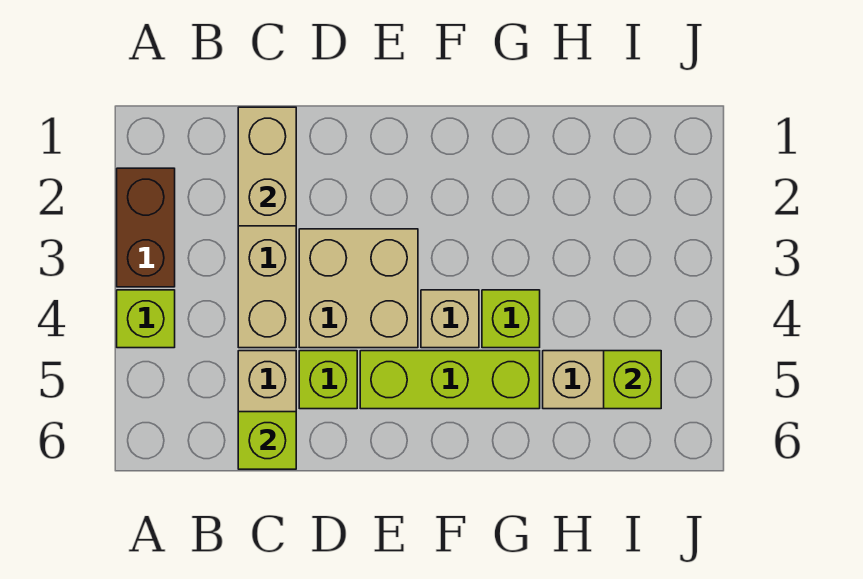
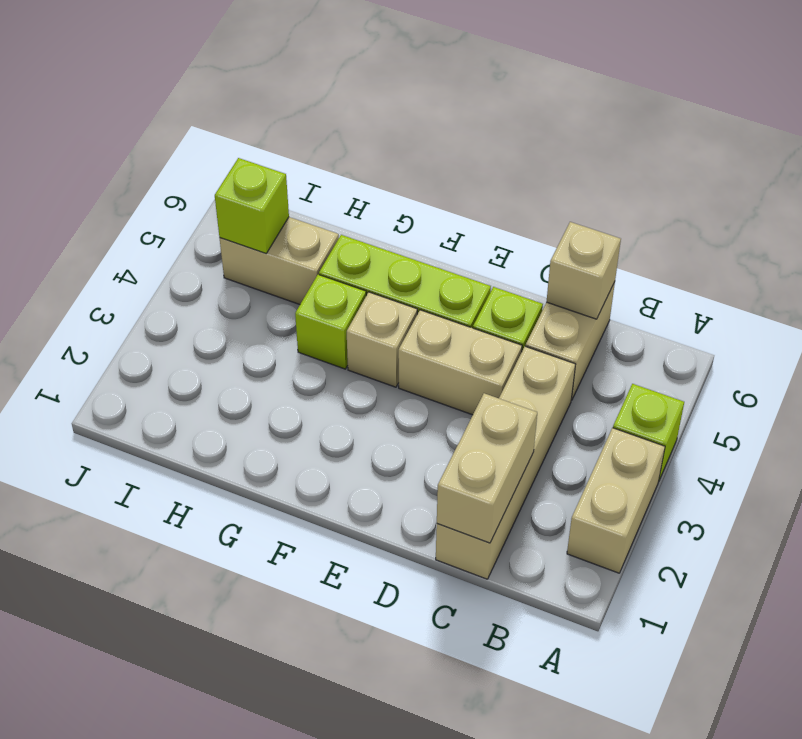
brown 1x2 brick [117,168,175,287] -> tan 1x2 brick [567,428,665,573]
lime 1x1 brick [238,412,296,469] -> tan 1x1 brick [547,222,621,319]
tan 2x2 brick [299,229,418,348] -> tan 1x2 brick [398,310,522,415]

